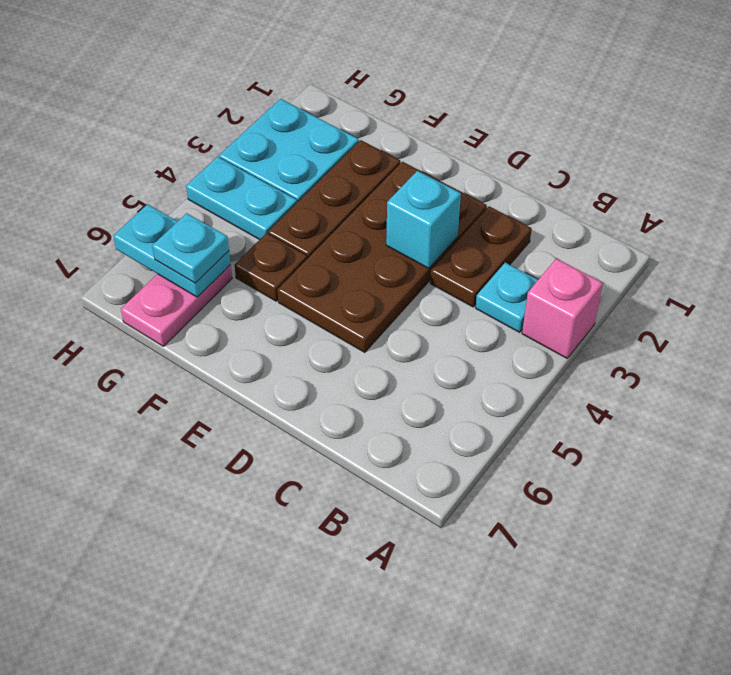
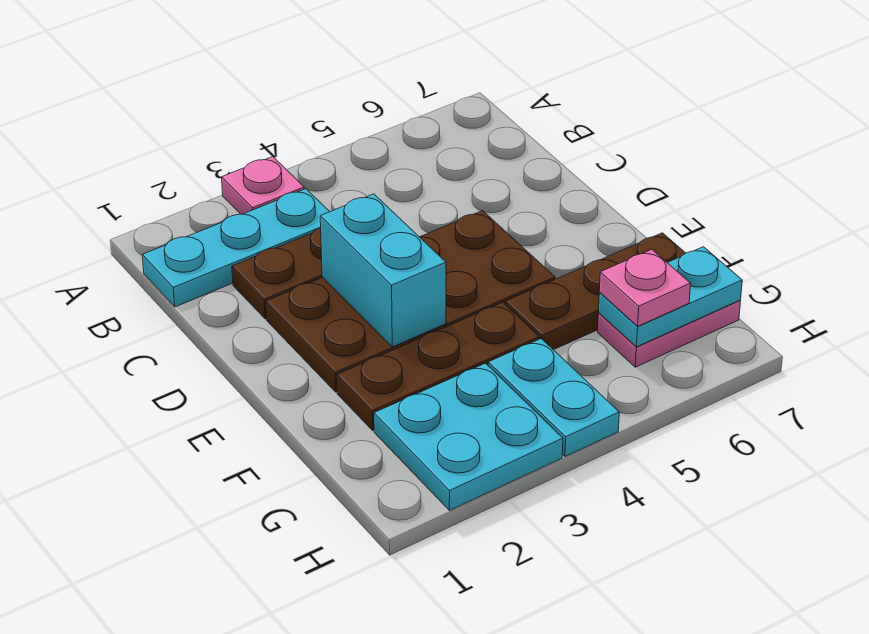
pink 1x1 brick [522,259,603,358] -> pink 1x1 plate [222,157,304,214]
cyan 1x1 plate [476,263,538,332] -> cyan 1x3 plate [142,189,330,307]
cyan 1x1 brick [386,171,461,268] -> cyan 1x2 brick [320,194,446,347]
brown 1x1 plate [235,233,307,301] -> brown 1x3 plate [505,233,685,350]
cyan 1x2 plate [113,204,231,297] -> cyan 1x2 plate turned to [598,247,742,347]
cyan 1x1 plate [152,213,229,283] -> pink 1x1 plate [599,249,691,326]

